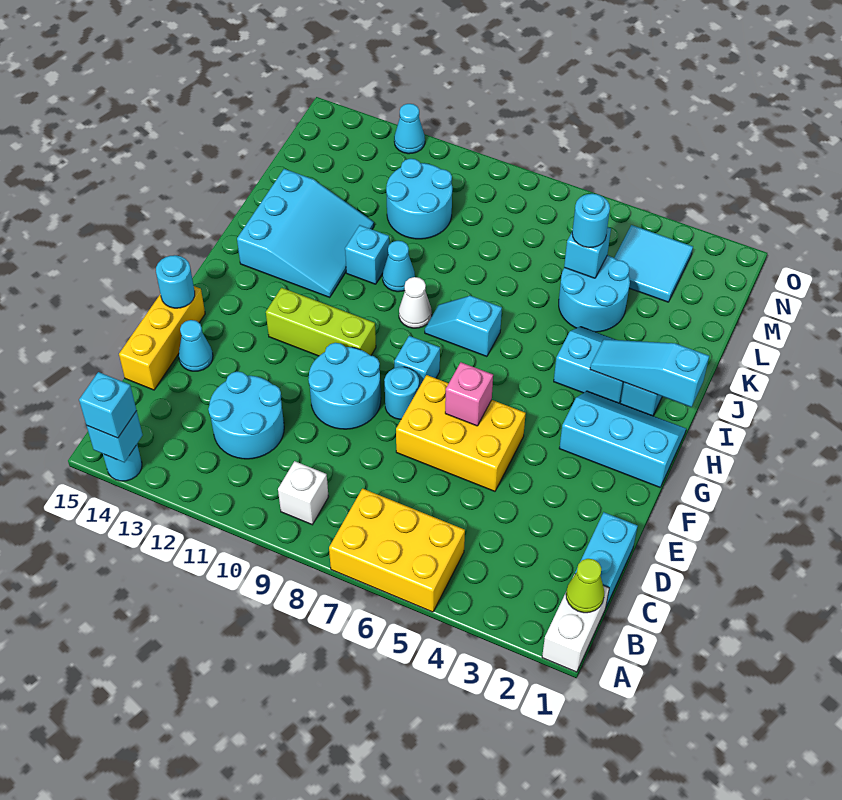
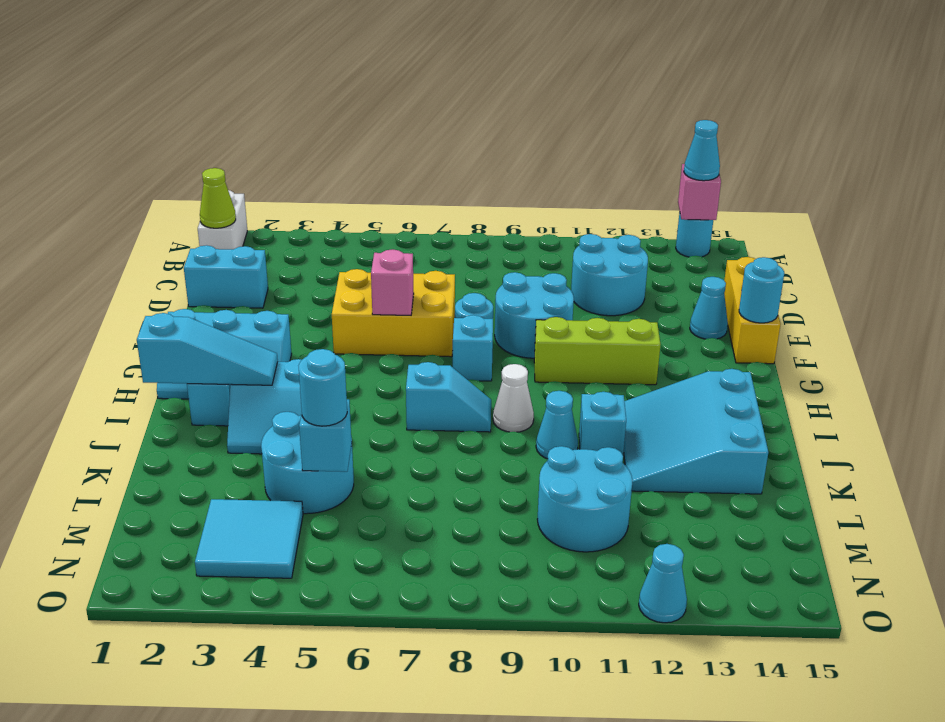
yellow 2x3 brick [329,489,465,612] -> none
cyan 1x1 brick [87,411,143,462] -> pink 1x1 brick [678,164,721,220]
cyan 1x1 brick [79,372,137,438] -> cyan 1x1 cone [684,120,720,181]
white 1x1 brick [278,461,329,525] -> none
cyan 1x2 brick [575,512,638,606] -> cyan 1x2 brick turned to [184,245,268,308]

